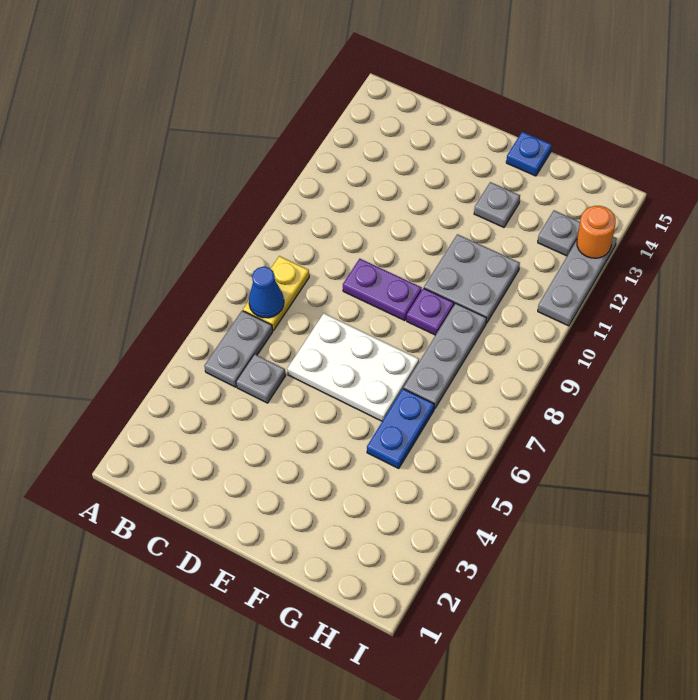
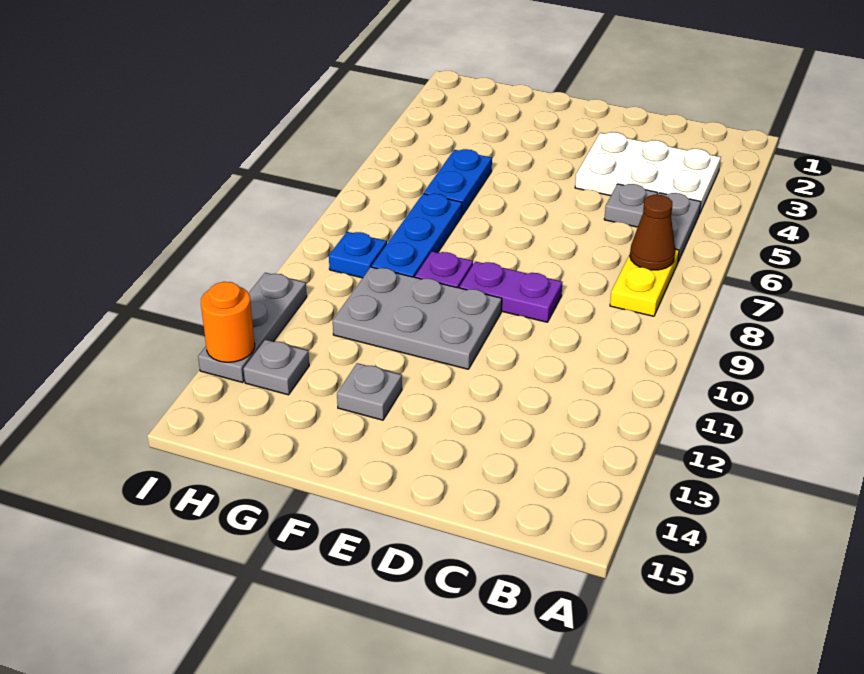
blue 1x1 cone [249,267,284,318] -> brown 1x1 cone [630,195,675,270]
white 2x3 plate [287,313,419,421] -> white 2x3 plate moved to [575,132,721,214]
grey 2x2 plate [424,234,520,323] -> grey 2x3 plate [333,267,502,369]
blue 1x1 plate [506,132,552,176] -> blue 1x1 plate moved to [329,232,387,278]
grey 1x3 plate [404,303,486,409] -> blue 1x3 plate [372,194,462,277]

